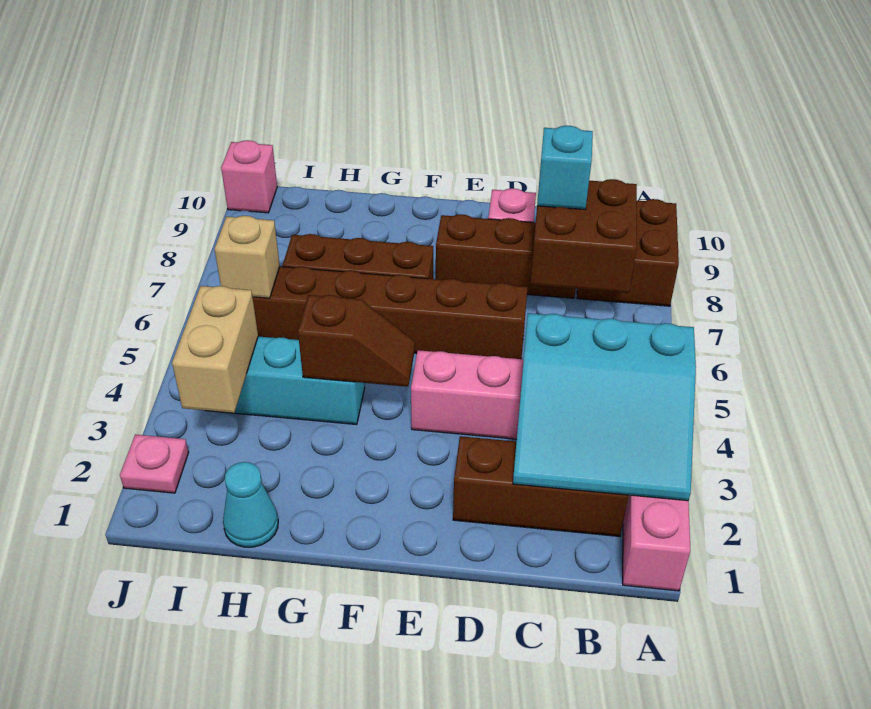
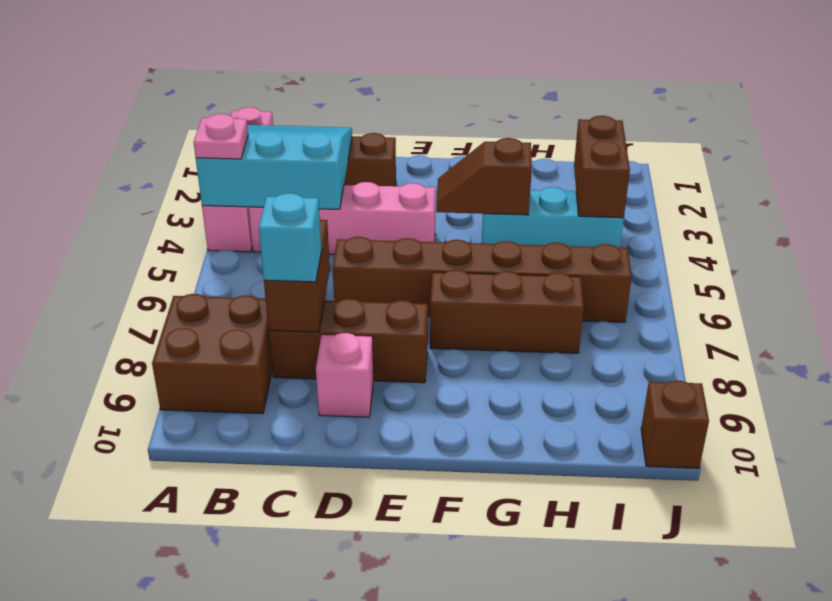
brown 2x2 brick [530,179,637,293] -> brown 1x2 brick [264,220,330,332]
cyan 1x1 cone [223,462,278,547] -> none
tan 1x2 brick [172,286,258,413] -> brown 1x2 brick [574,116,630,218]
tan 1x1 brick [215,216,280,298] -> none
pink 1x1 plate [120,434,189,493] -> pink 1x1 plate moved to [194,114,248,159]
pink 1x1 brick [221,140,277,213] -> brown 1x1 brick [641,381,709,468]

